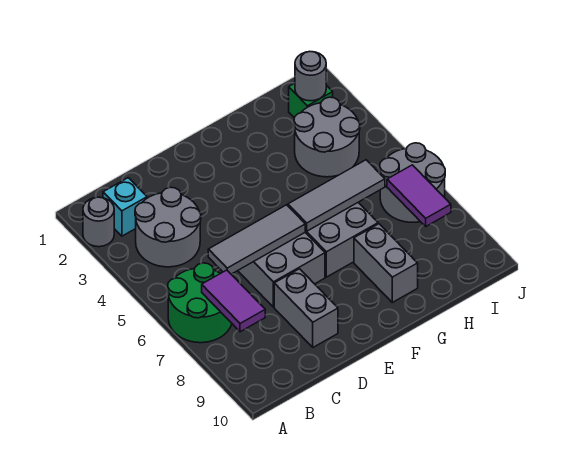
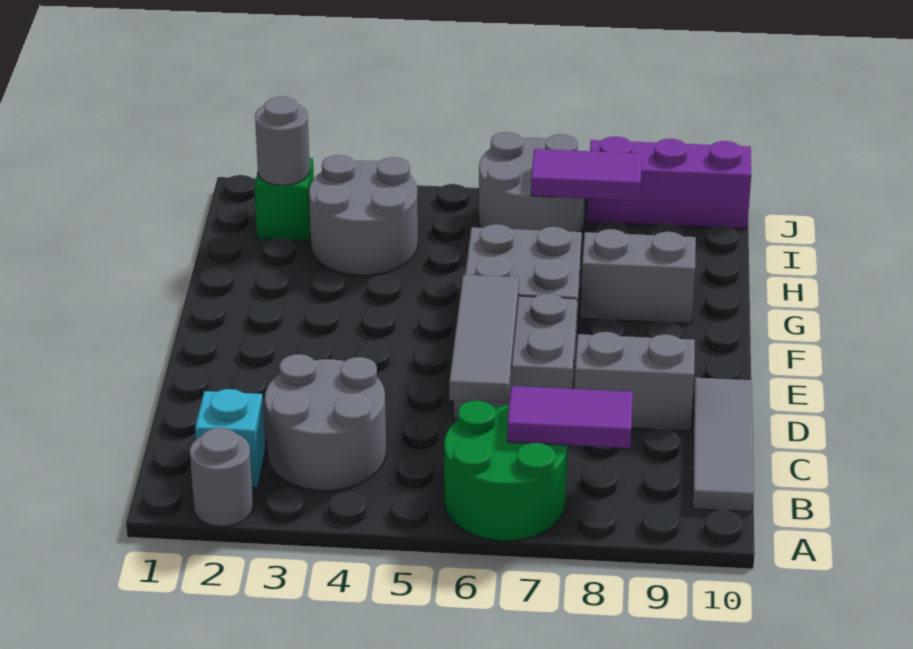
grey 1x3 tile [288,160,385,231] -> grey 1x3 tile moved to [693,378,754,512]
none -> purple 1x3 brick [587,136,751,229]

